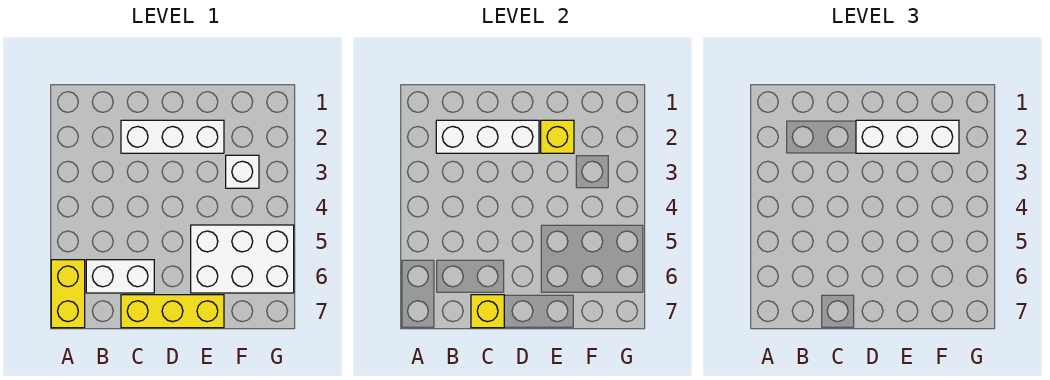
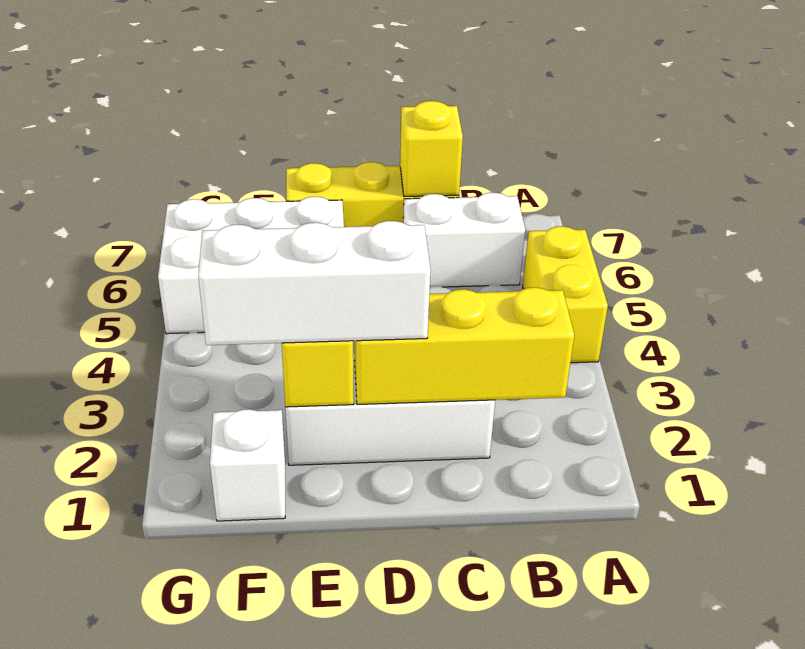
yellow 1x2 brick [51,260,85,328] -> yellow 1x2 brick moved to [523,226,608,363]
white 1x3 brick [436,120,539,153] -> yellow 1x3 brick [354,287,574,405]
white 1x1 brick [226,155,259,188] -> white 1x1 brick moved to [210,409,285,521]

